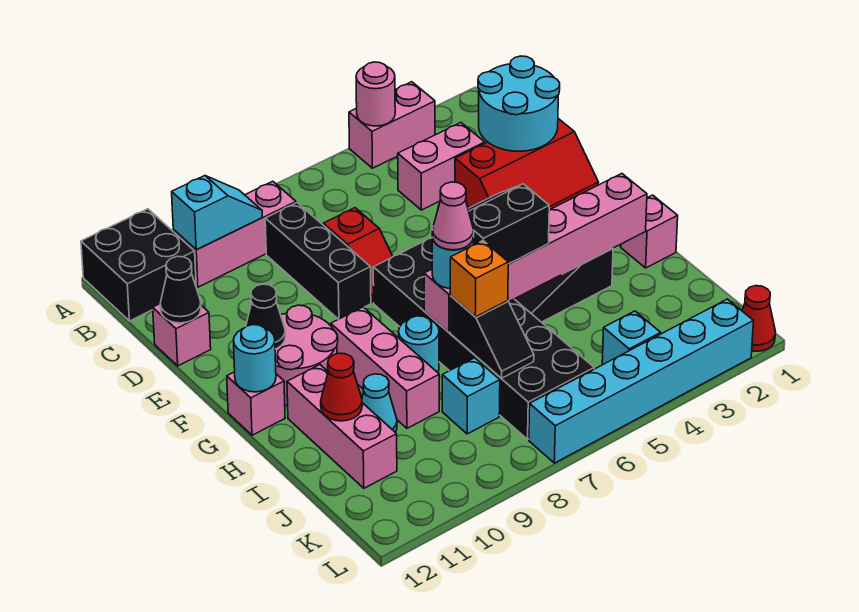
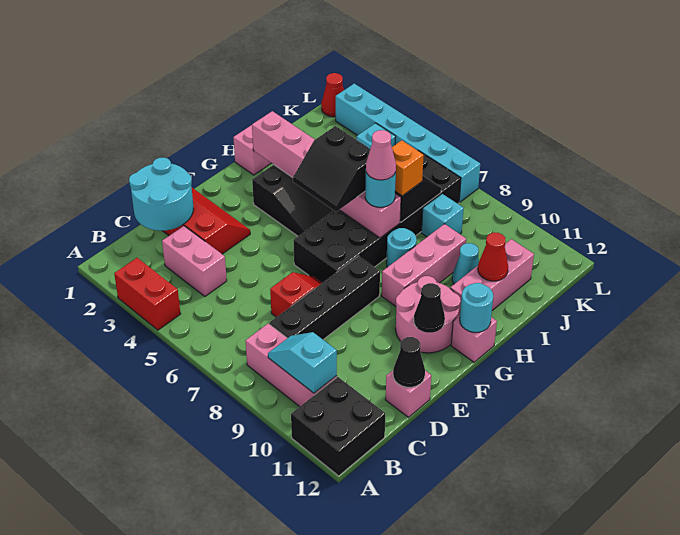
pink 1x2 brick [349,82,435,168] -> red 1x2 brick [114,258,180,330]
pink 1x1 round brick [356,62,395,126] -> none
black 1x3 brick [265,203,371,319] -> black 1x4 brick [269,256,380,339]

